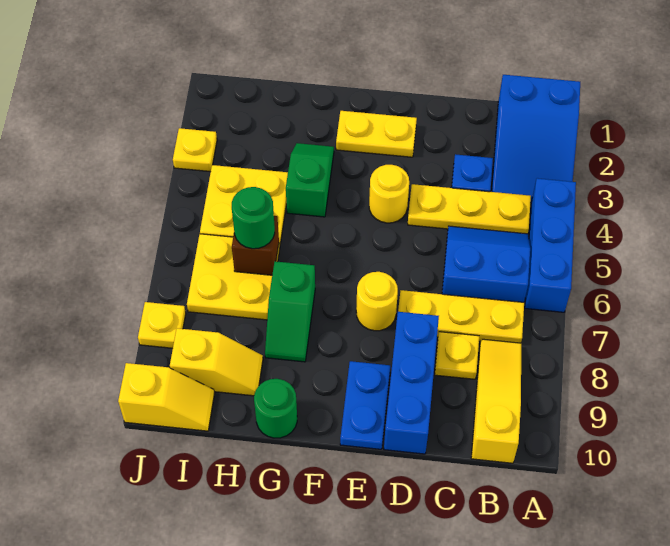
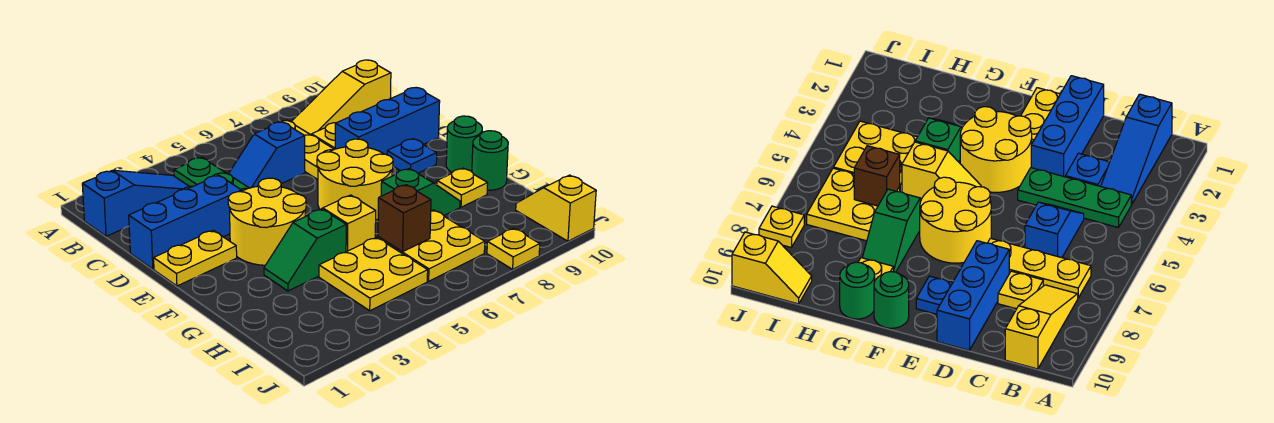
blue 2x3 slope [492,75,580,202] -> blue 1x3 slope [82,170,189,236]
blue 1x3 brick [525,178,576,312] -> blue 1x3 brick moved to [129,175,242,269]
yellow 1x3 plate [408,184,531,234] -> green 1x3 plate [174,157,249,191]
blue 2x2 slope [442,226,530,302] -> blue 1x2 slope [229,122,305,188]
yellow 1x2 plate [336,111,417,157] -> yellow 1x2 plate turned to [154,230,237,286]
yellow 1x1 round brick [369,165,409,223] -> yellow 2x2 round brick [228,178,306,265]
yellow 1x1 round brick [356,272,398,331] -> yellow 2x2 round brick [317,139,393,220]
blue 1x2 plate [340,361,390,449] -> blue 1x1 plate [387,139,437,173]
green 1x1 round brick [232,187,275,249] -> green 1x1 round brick moved to [446,116,482,172]
yellow 1x2 slope [170,328,263,396] -> yellow 1x2 slope moved to [322,195,376,252]
yellow 1x1 plate [173,128,217,172] -> yellow 1x1 plate moved to [437,168,488,207]

